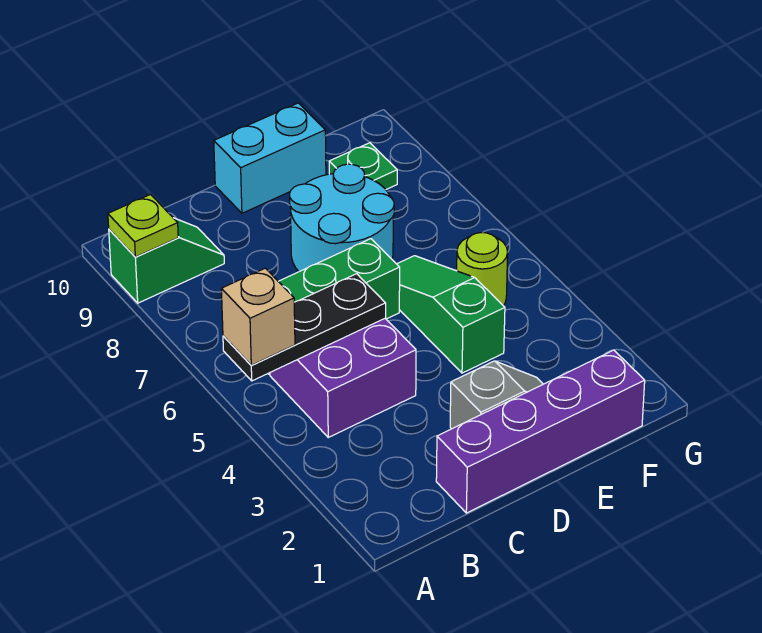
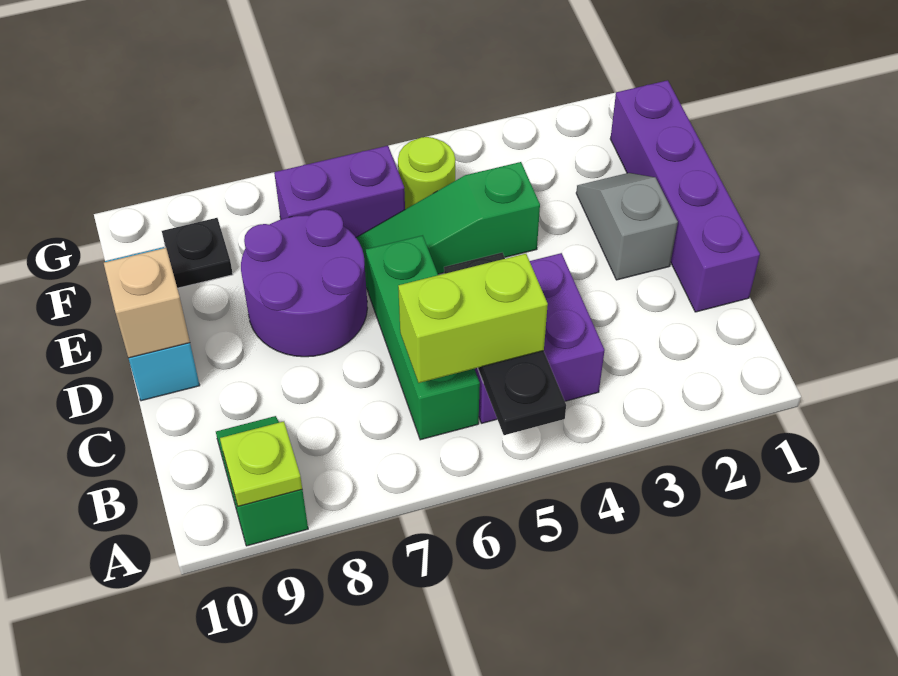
tan 1x1 brick [221,268,295,365] -> tan 1x1 brick moved to [104,248,190,358]
none -> lime 1x2 brick [398,254,548,383]
cyan 2x2 round brick [290,164,394,272] -> purple 2x2 round brick [241,209,367,357]
none -> purple 1x2 brick [274,146,405,237]
green 1x1 plate [329,143,397,189] -> black 1x1 plate [162,218,233,288]

